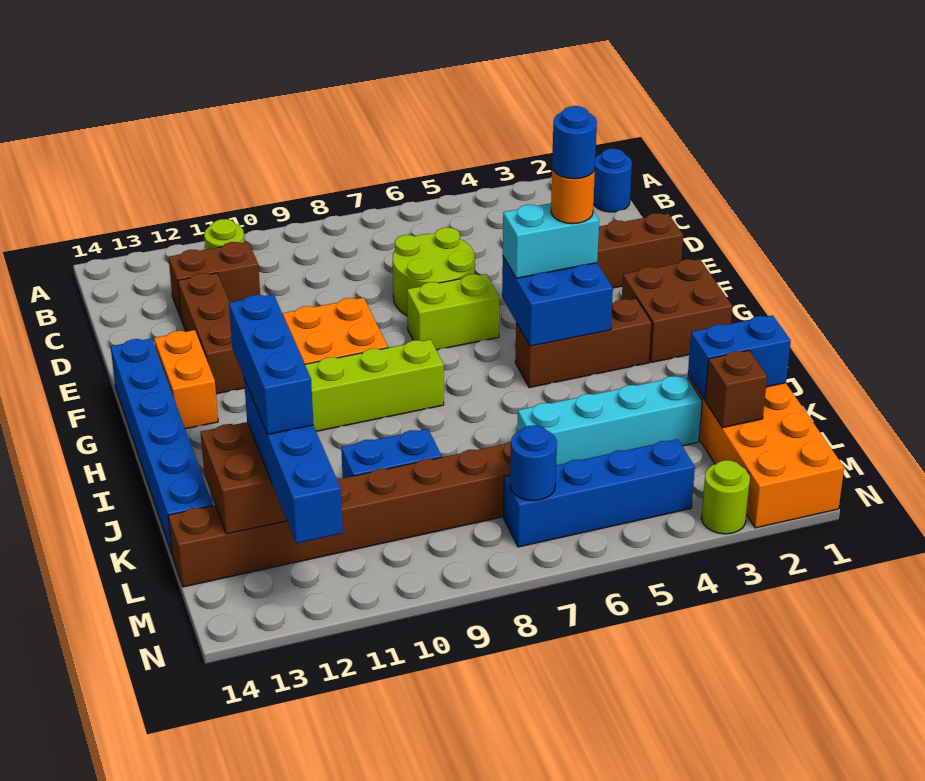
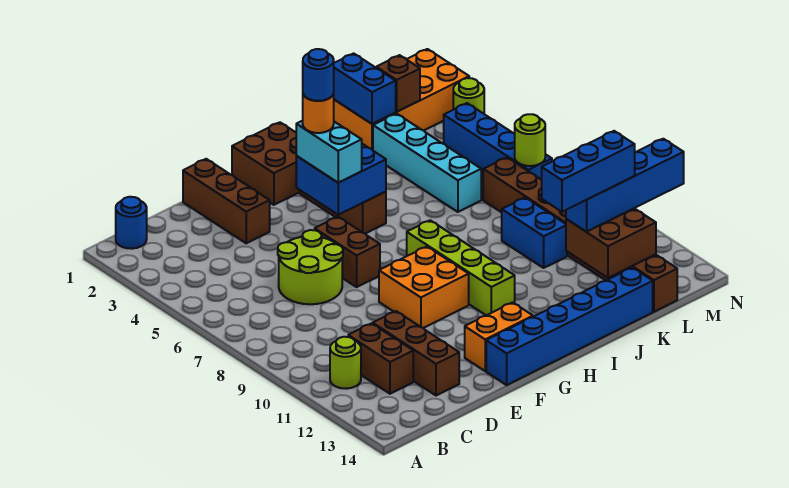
brown 1x3 brick [178,273,245,394] -> brown 1x3 brick turned to [373,311,459,396]
lime 1x2 brick [407,274,499,350] -> brown 1x2 brick [315,217,380,287]
blue 1x1 round brick [510,425,557,501] -> lime 1x1 round brick [515,114,545,166]

